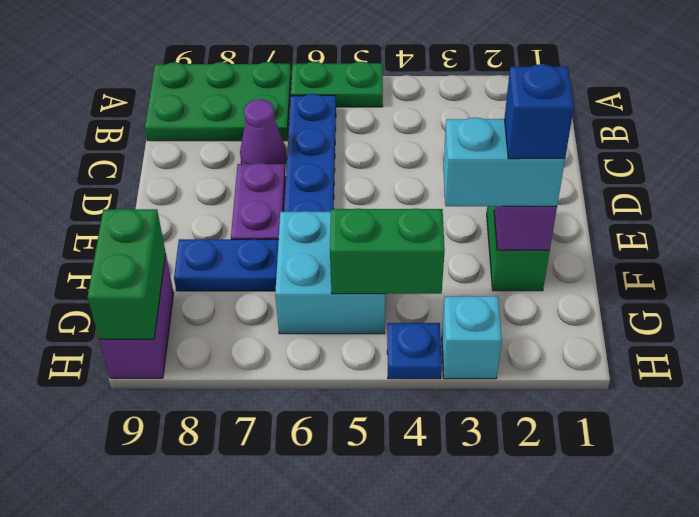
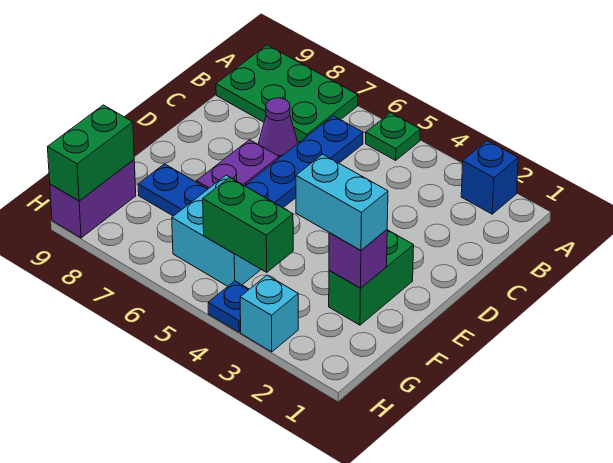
green 1x2 plate [291,62,383,107] -> green 1x1 plate [366,113,420,160]
blue 1x1 brick [504,64,574,159] -> blue 1x1 brick moved to [461,141,518,214]

